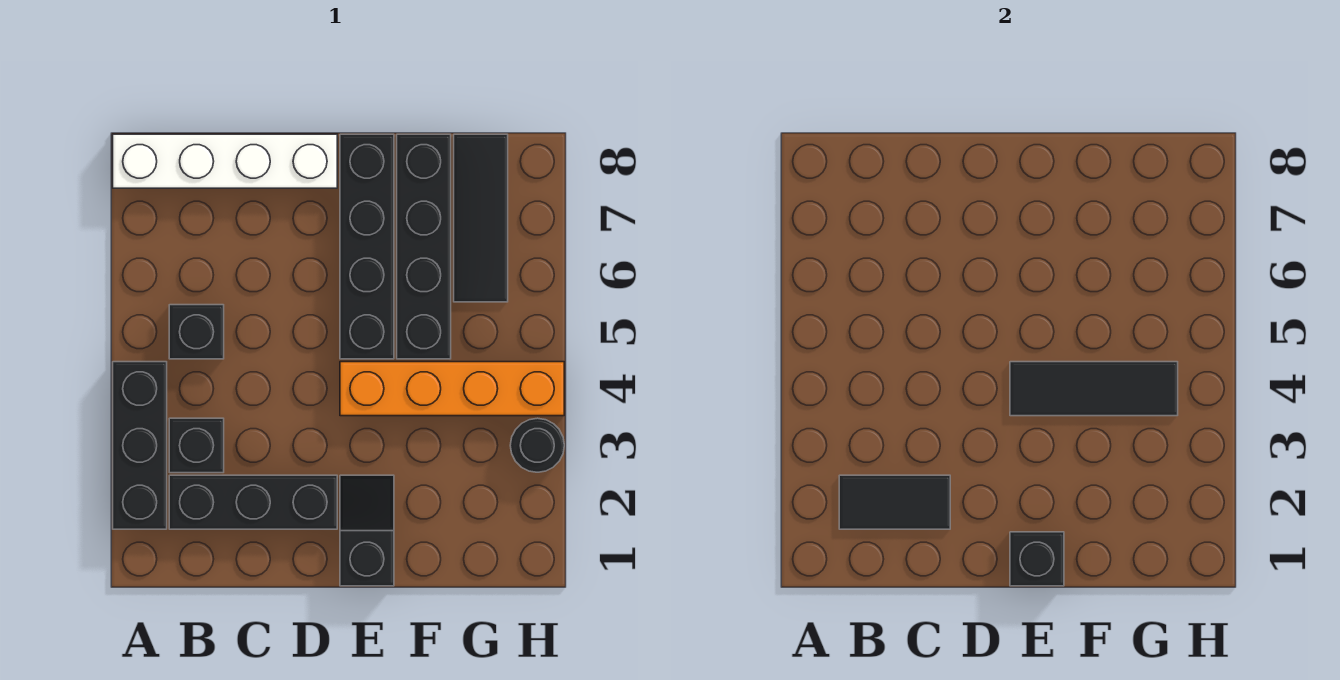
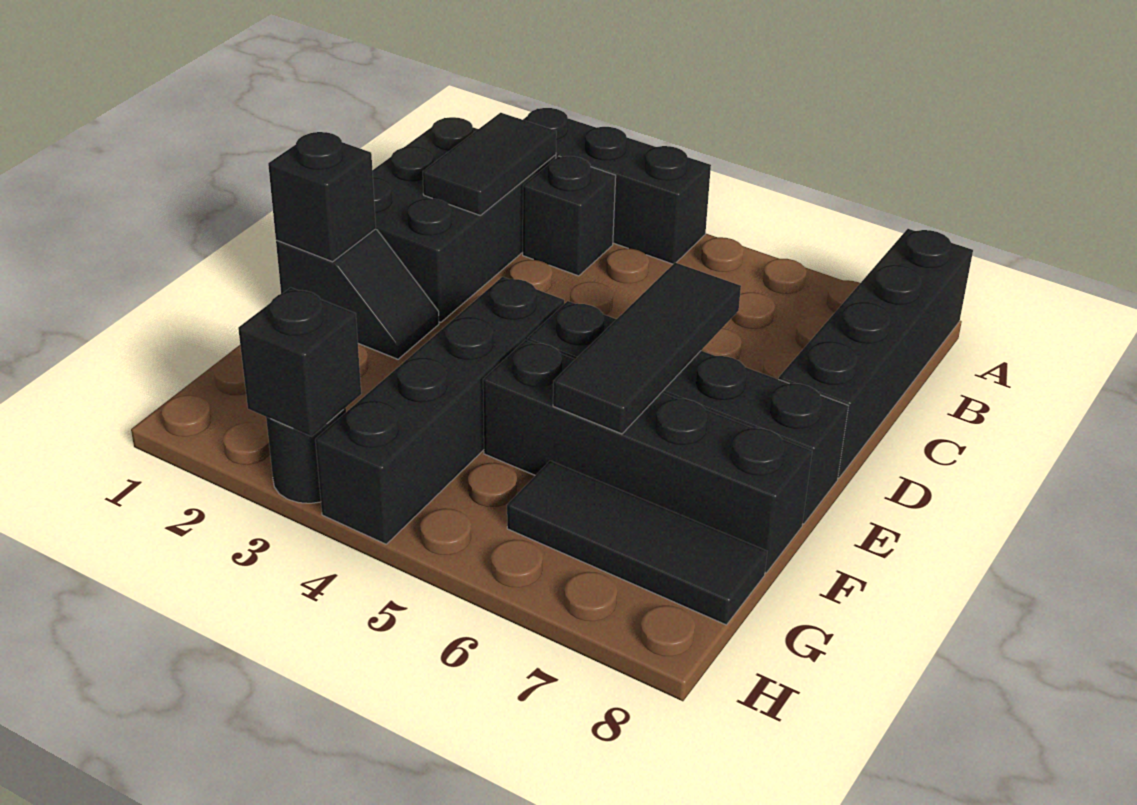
white 1x4 brick [113,134,337,188] -> black 1x4 brick [779,229,973,478]
black 1x3 brick [169,475,337,529] -> black 2x3 brick [372,117,556,322]
black 1x1 brick [169,305,224,359] -> black 1x1 brick moved to [238,288,361,437]
orange 1x4 brick [340,362,564,416] -> black 1x4 brick [315,277,564,544]
black 1x3 tile [1010,362,1178,416] -> black 1x3 tile moved to [553,263,741,434]

